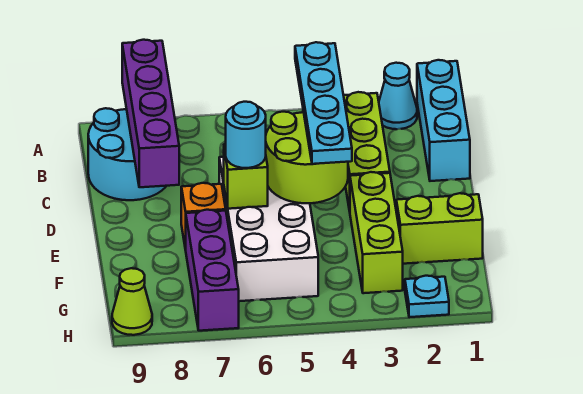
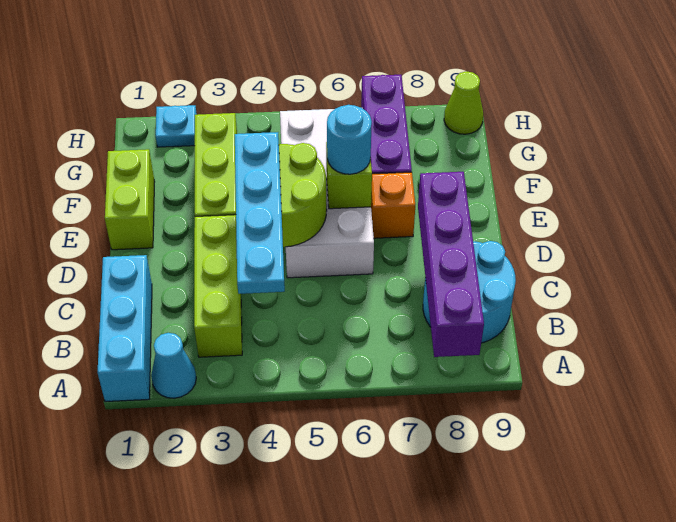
lime 1x2 brick [396,193,483,264] -> lime 1x2 brick turned to [105,149,155,250]

